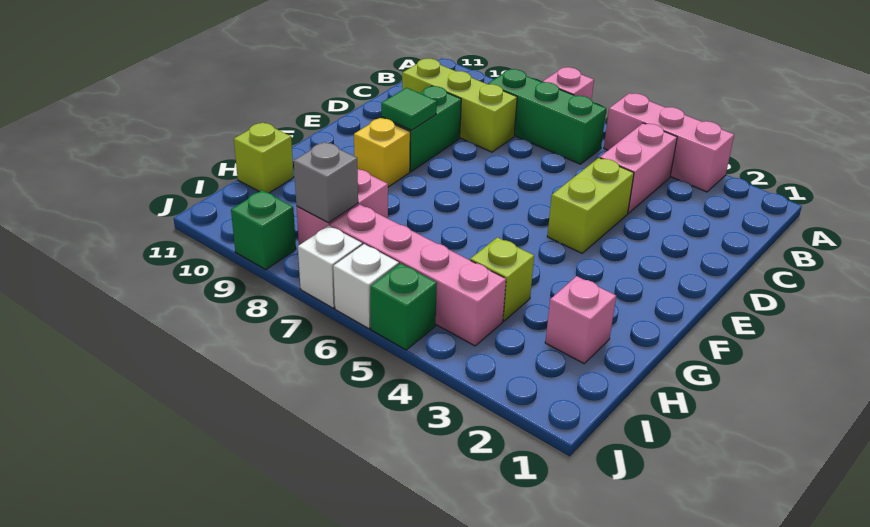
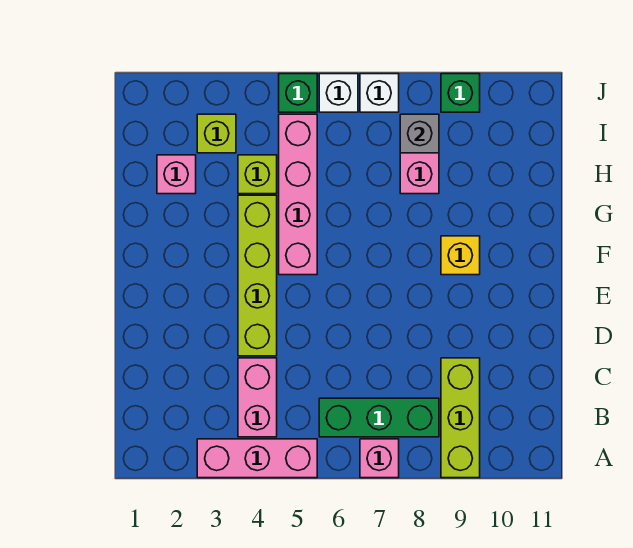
lime 1x3 brick [402,58,517,152] -> lime 1x3 brick turned to [441,358,480,478]
lime 1x2 brick [547,158,634,253] -> lime 1x4 brick [238,195,277,356]
green 1x2 brick [381,86,461,172] -> none
green 1x1 tile [381,88,437,130] -> none
lime 1x1 brick [234,122,294,193] -> lime 1x1 brick moved to [197,114,236,153]
pink 1x4 brick [330,205,506,346] -> pink 1x4 brick turned to [279,114,317,275]

